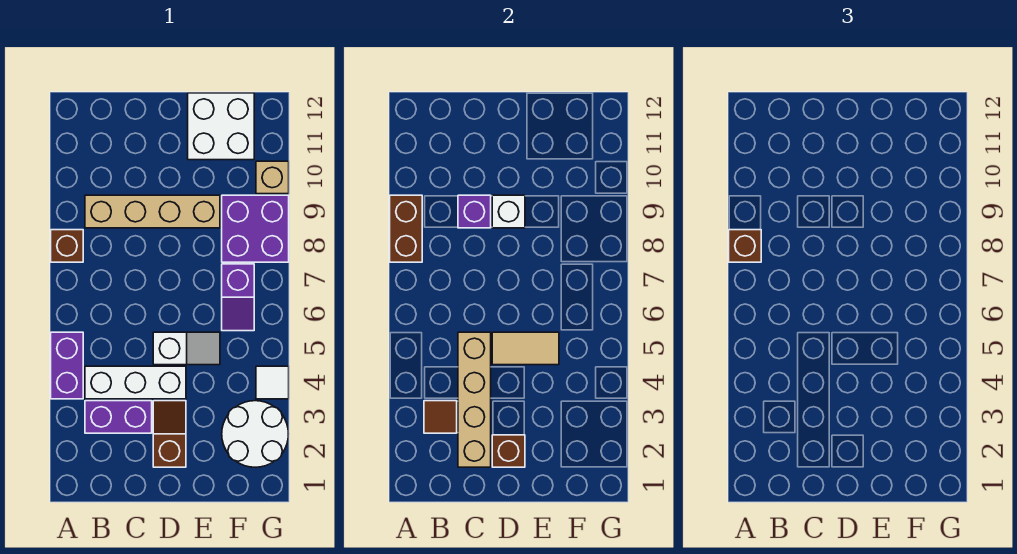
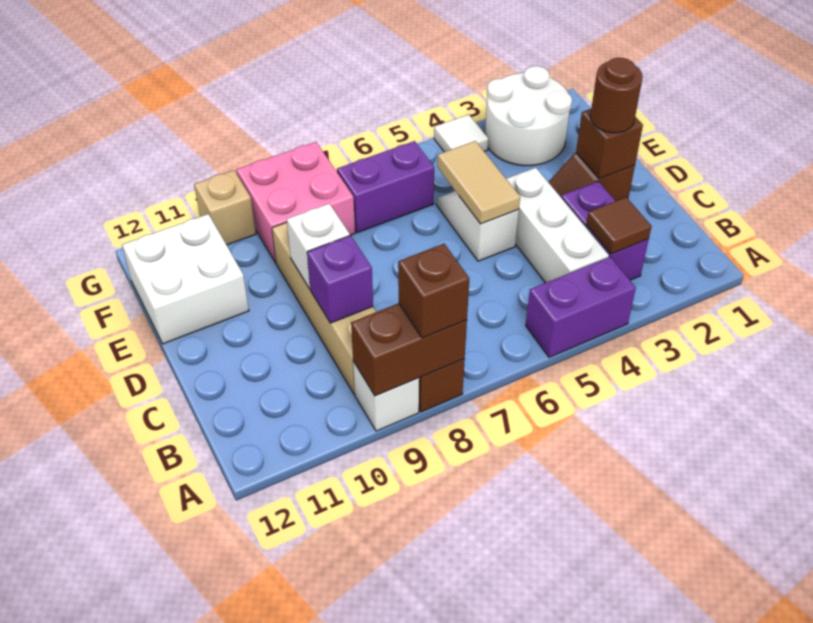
none -> white 1x1 brick [353,362,419,431]
tan 1x4 brick [458,332,491,467] -> none
none -> brown 1x1 round brick [590,58,643,133]
purple 1x2 slope [222,264,254,331] -> purple 1x2 brick [337,141,434,233]
purple 2x2 brick [222,195,289,262] -> pink 2x2 brick [236,142,355,263]

